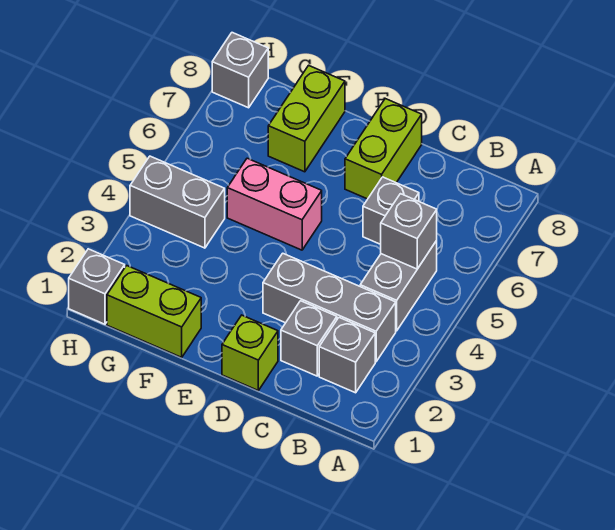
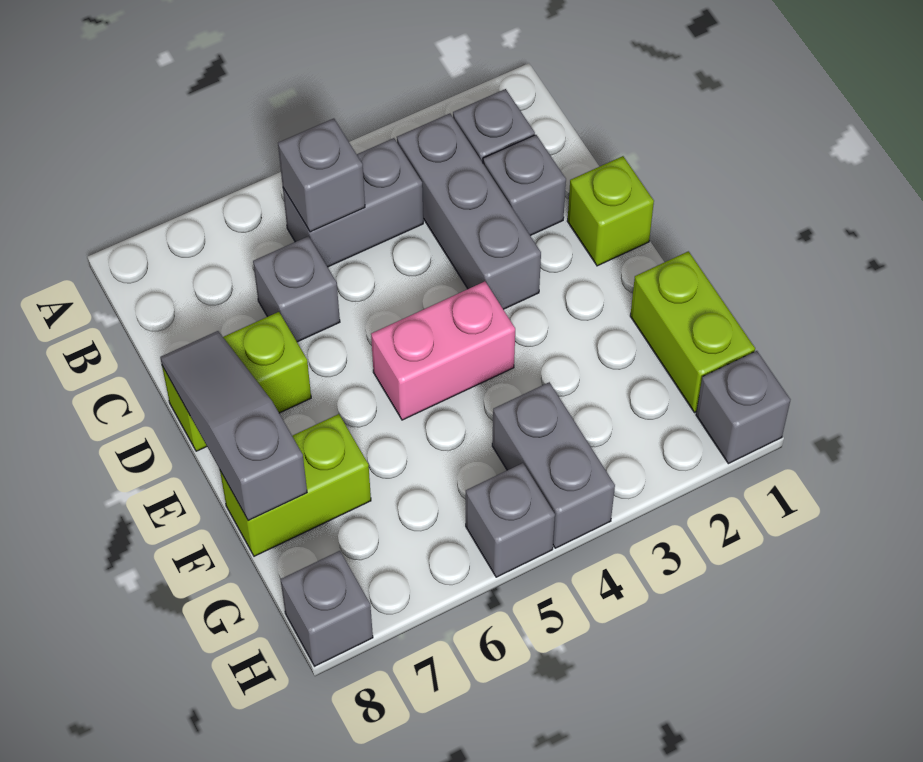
none -> grey 1x3 slope [160,331,307,521]
pink 1x2 brick [227,158,322,250] -> pink 1x2 brick turned to [371,281,515,420]
none -> grey 1x1 brick [466,463,555,577]

